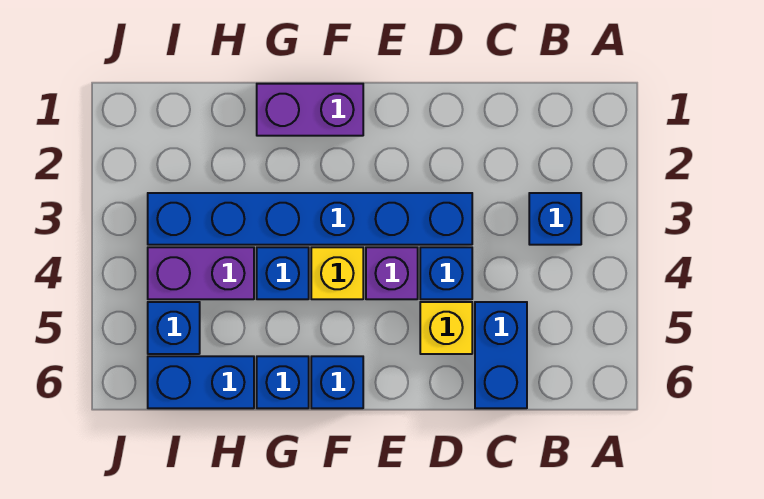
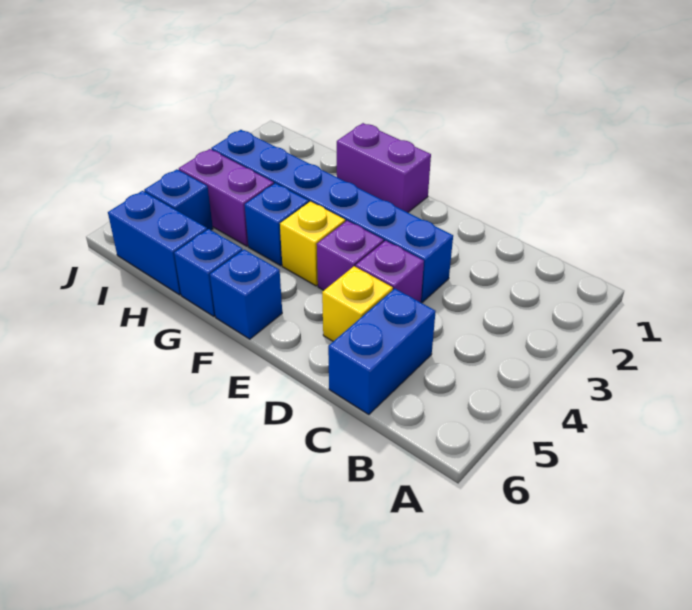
blue 1x1 brick [529,193,581,245] -> none
blue 1x1 brick [420,247,472,299] -> purple 1x1 brick [356,241,424,302]

